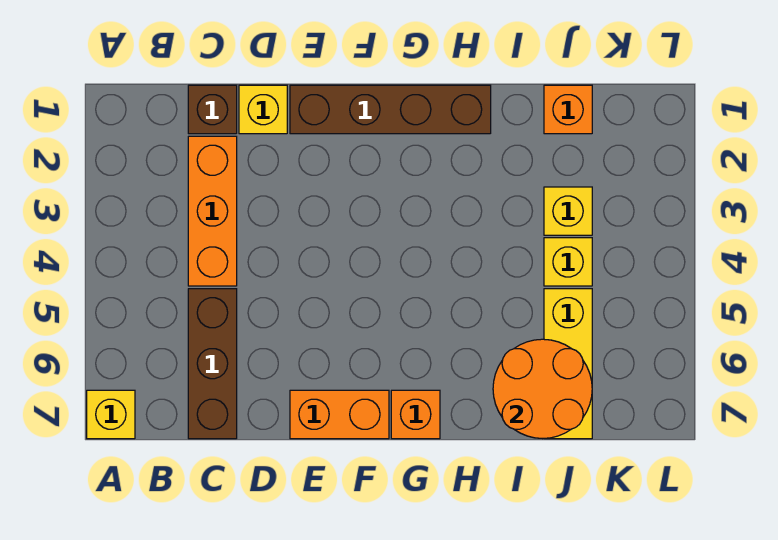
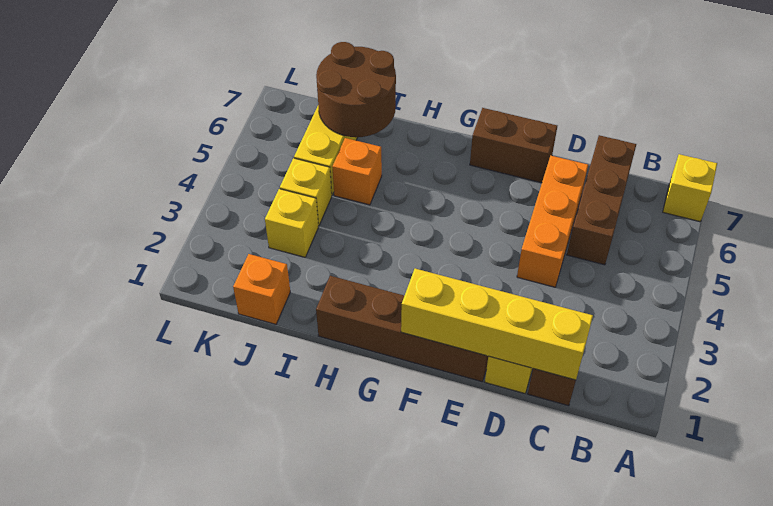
none -> yellow 1x4 brick [401,269,593,380]
orange 1x3 brick [188,136,237,286] -> orange 1x3 brick moved to [517,156,588,287]
orange 1x2 brick [290,390,389,439] -> brown 1x2 brick [470,108,557,183]
orange 1x1 brick [391,390,440,439] -> orange 1x1 brick moved to [332,138,382,205]
orange 2x2 round brick [493,339,592,439] -> brown 2x2 round brick [316,42,396,137]

